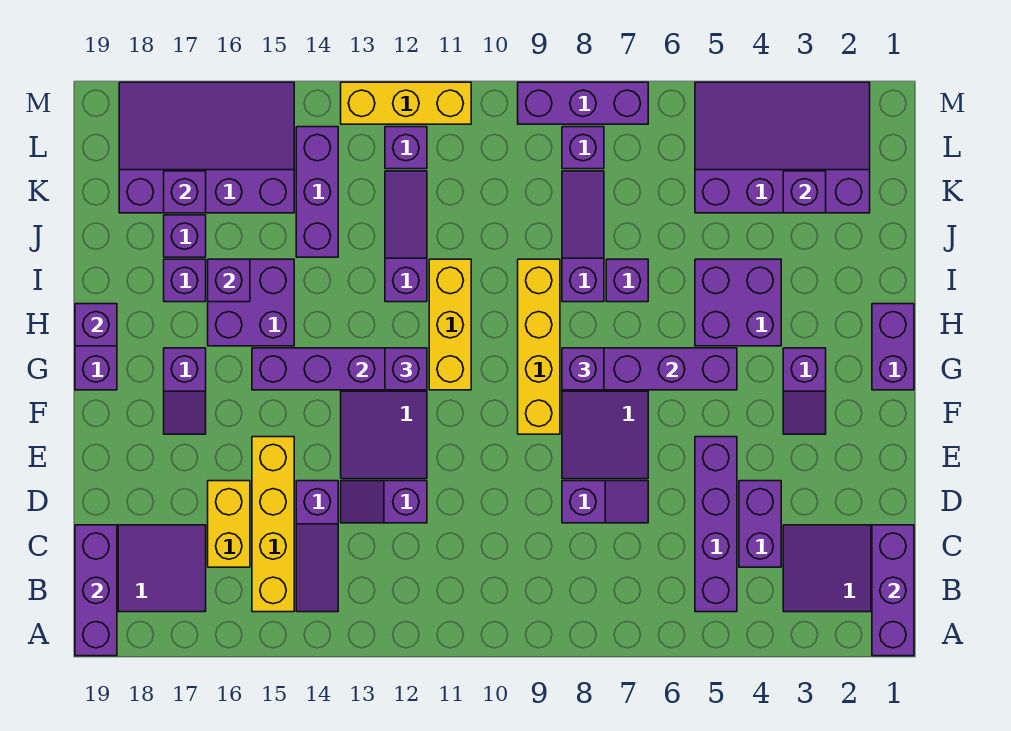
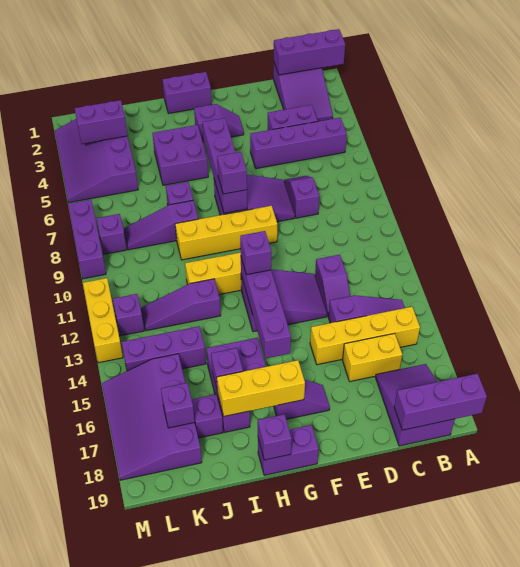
none -> yellow 1x3 brick [217,360,305,416]
purple 1x1 brick [783,171,826,213] -> purple 1x2 brick [75,100,127,144]

